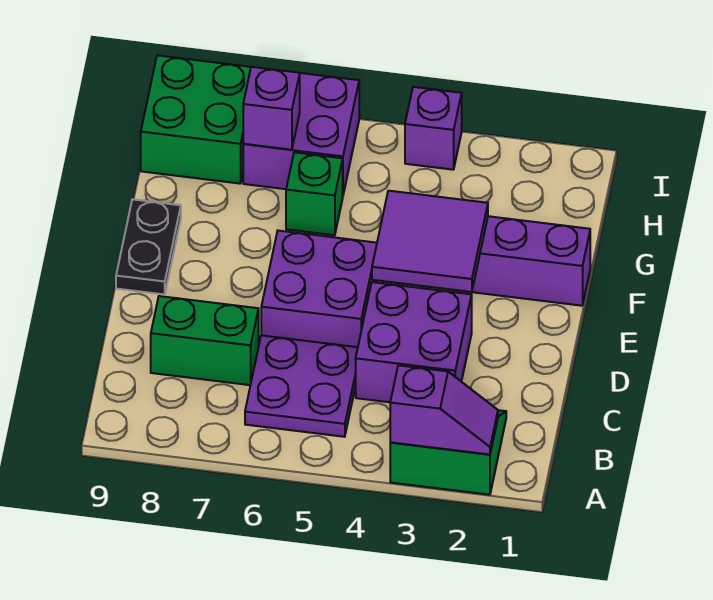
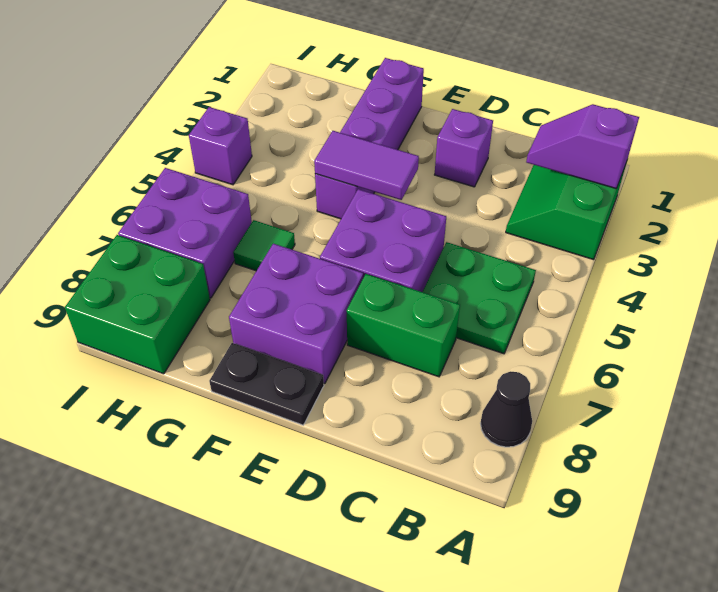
purple 1x2 slope [390,365,498,454] -> purple 1x2 slope turned to [526,104,639,189]
none -> black 1x1 cone [481,371,532,447]
purple 2x2 plate [245,335,358,437] -> green 2x2 plate [423,242,536,354]
purple 2x2 brick [356,282,472,402] -> purple 2x2 brick moved to [229,244,363,384]
green 1x2 brick [151,296,259,385] -> green 1x2 brick turned to [347,274,460,377]
purple 2x2 tile [372,191,488,292] -> purple 1x2 tile [314,131,419,200]
green 1x1 brick [286,152,343,235] -> green 1x1 tile [233,220,295,271]
purple 1x1 brick [243,67,300,150] -> purple 1x1 brick moved to [435,109,493,187]

